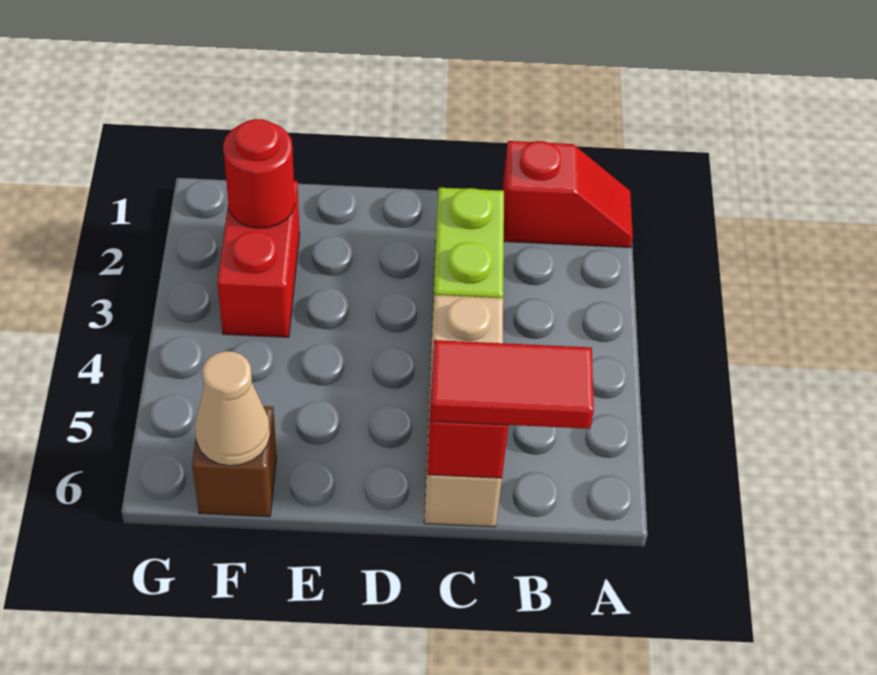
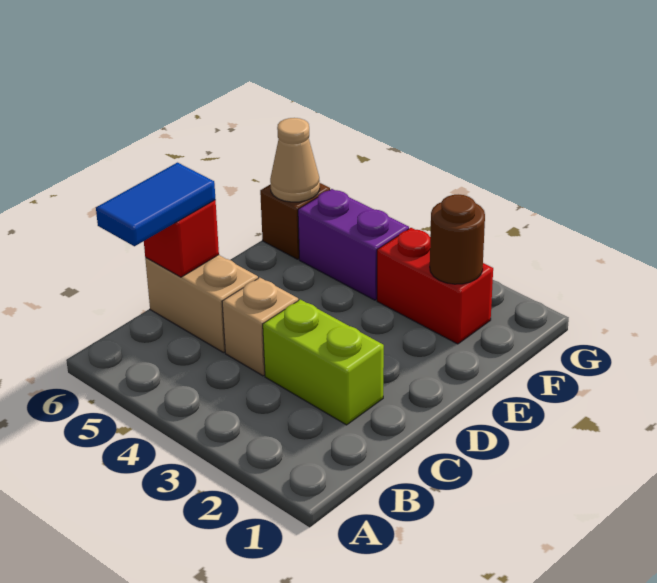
red 1x2 slope [503,141,633,248] -> none
red 1x2 tile [431,340,594,429] -> blue 1x2 tile [96,163,215,246]
red 1x1 round brick [223,119,295,228] -> brown 1x1 round brick [430,195,485,284]
none -> purple 1x2 brick [298,189,409,300]

